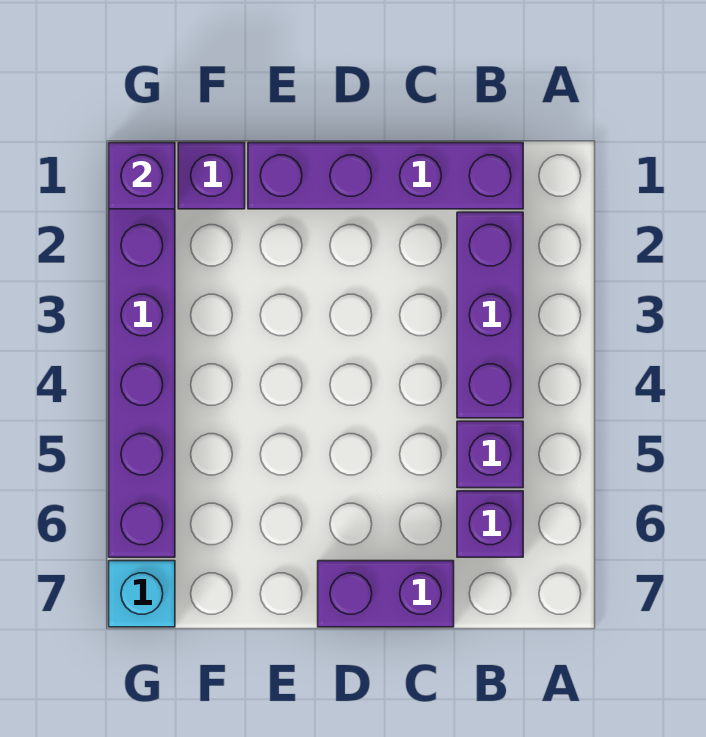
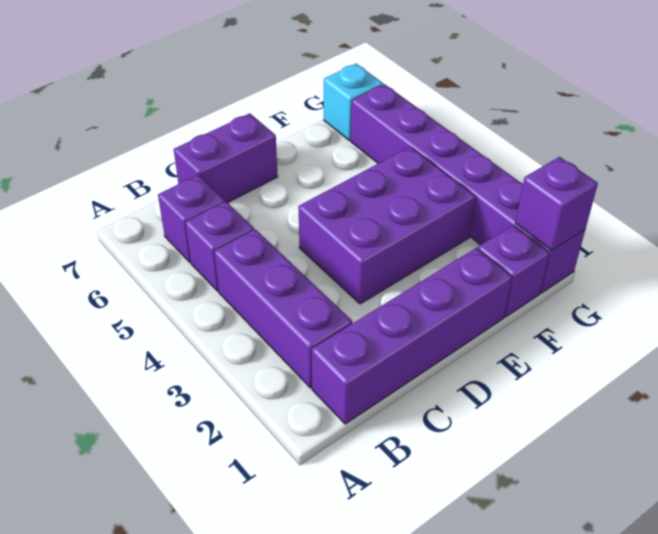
none -> purple 2x3 brick [298,147,475,304]

